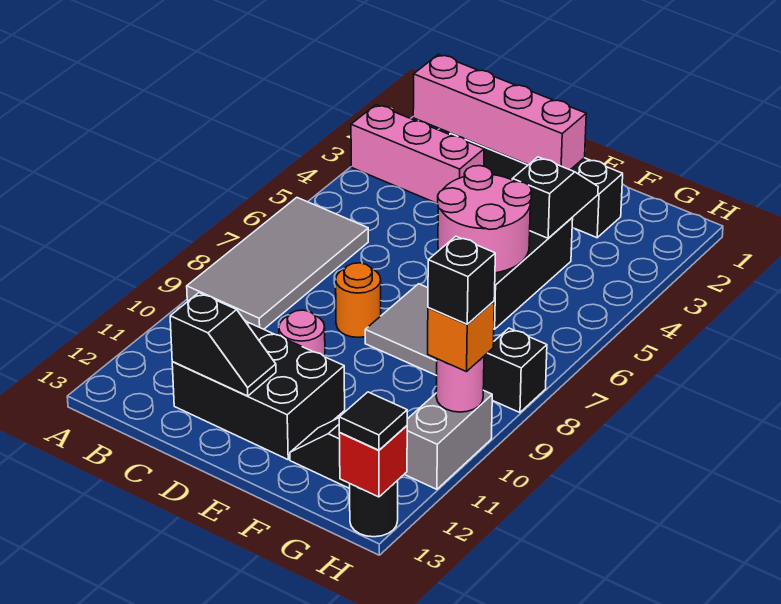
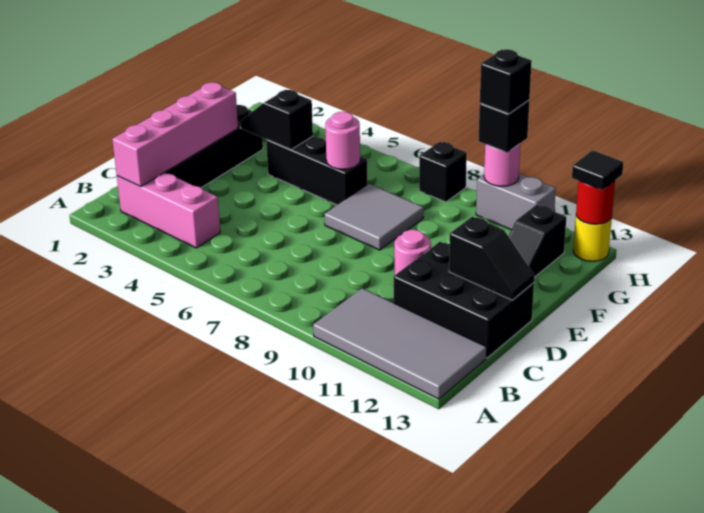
pink 1x3 brick [351,105,484,203] -> pink 1x3 brick turned to [117,173,220,248]
grey 2x4 tile [187,198,368,329] -> grey 2x4 tile moved to [313,288,487,399]
black 2x3 brick [172,321,345,460] -> black 2x3 brick turned to [394,242,534,358]
black 1x2 slope [170,293,276,396] -> black 1x2 slope turned to [449,217,534,300]
orange 1x1 round brick [336,263,381,337] -> none
pink 2x2 round brick [437,166,532,273] -> pink 1x1 round brick [325,112,360,169]
orange 1x1 brick [428,301,494,372] -> black 1x1 brick [478,100,529,152]
black 1x1 round brick [350,480,398,537] -> yellow 1x1 round brick [573,216,612,261]
red 1x1 brick [339,426,407,497] -> red 1x1 round brick [576,181,615,224]

